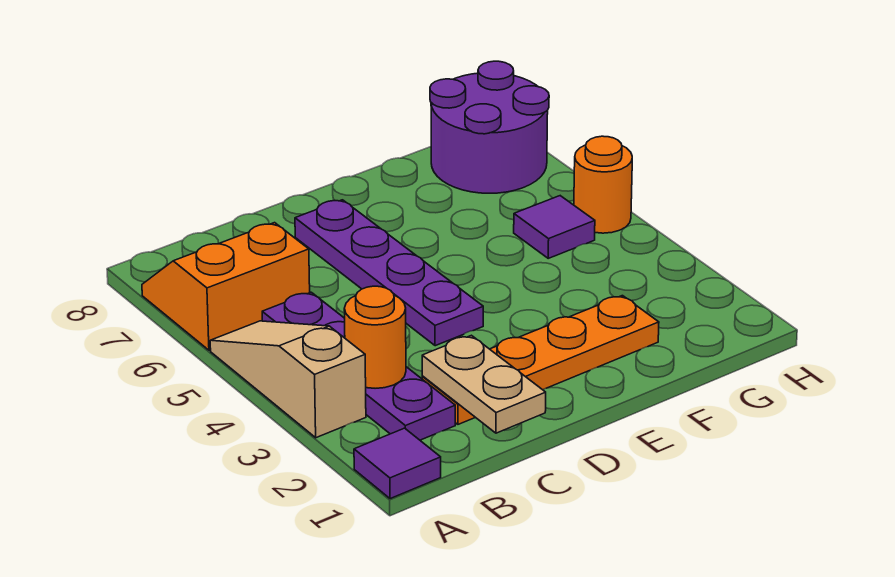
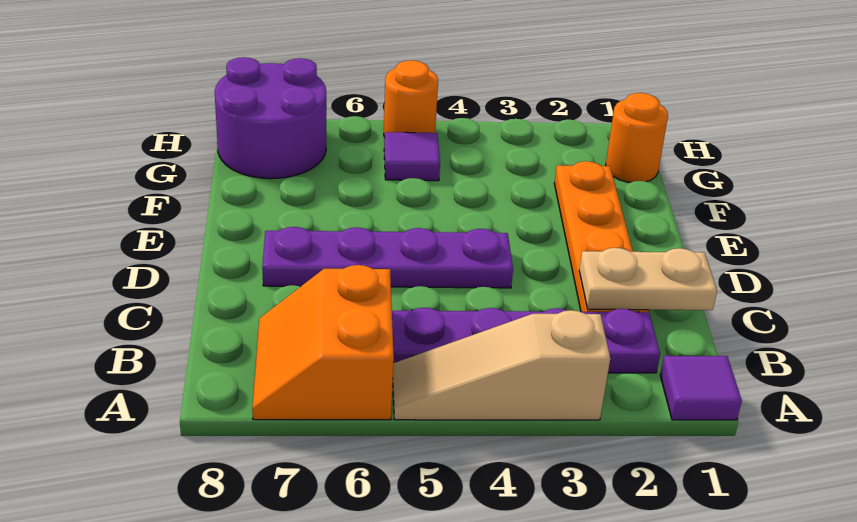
orange 1x1 round brick [344,286,406,388] -> orange 1x1 round brick moved to [606,93,668,183]

